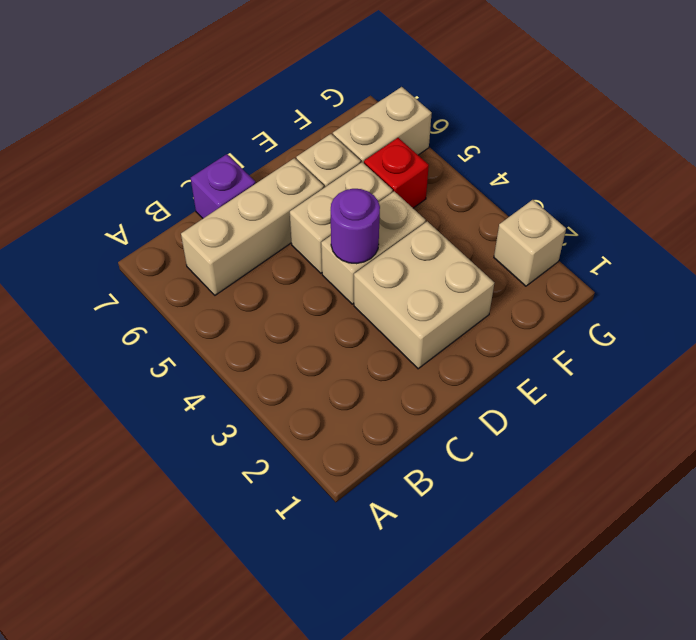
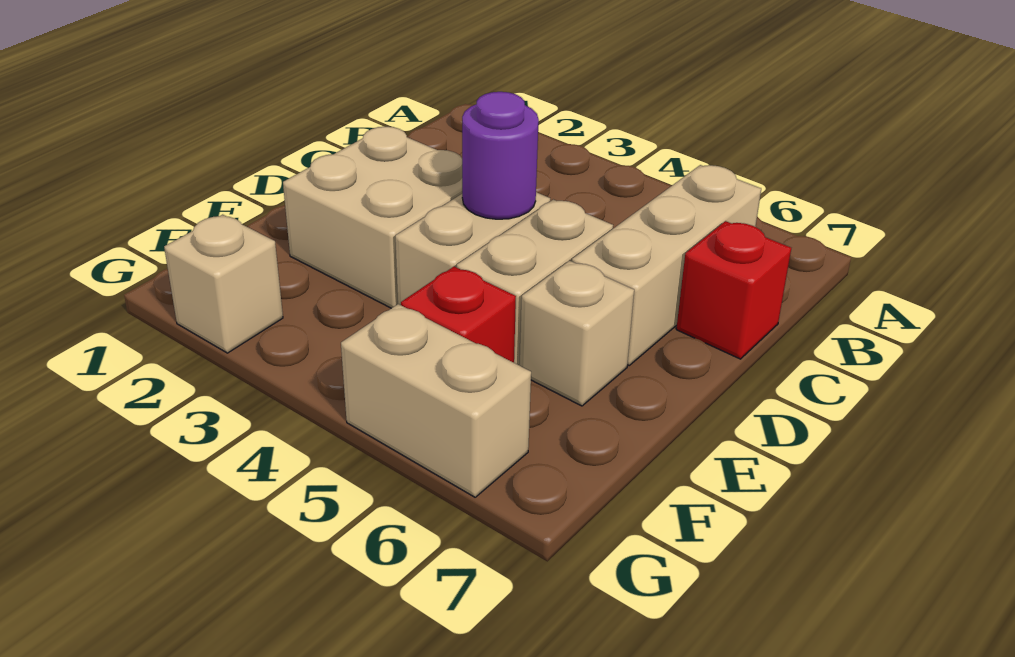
purple 1x1 brick [191,154,256,218] -> red 1x1 brick [676,221,791,359]
tan 1x2 brick [333,87,432,163] -> tan 1x2 brick turned to [341,304,531,497]

